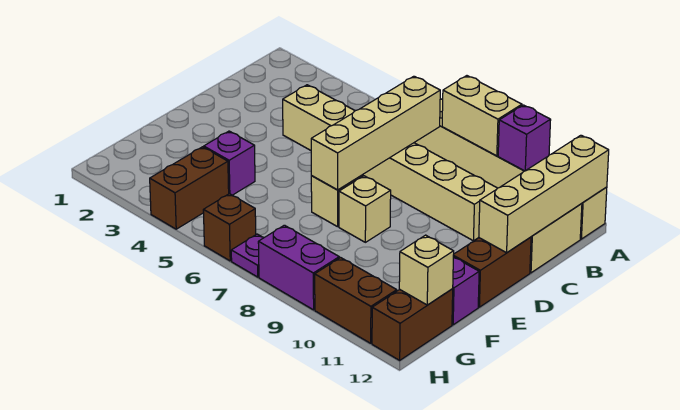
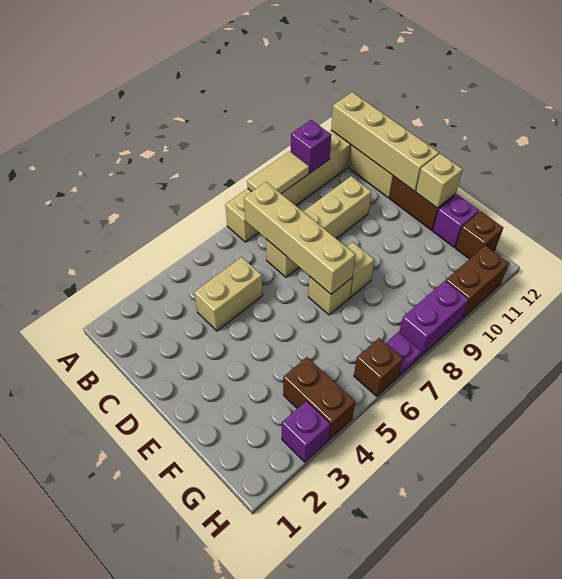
tan 1x2 brick [442,76,522,156] -> tan 1x2 tile [247,151,309,194]
purple 1x1 brick [204,131,255,195] -> purple 1x1 brick moved to [282,401,330,462]
brown 1x2 brick [372,289,453,360] -> brown 1x1 brick [455,211,503,259]
tan 1x1 brick [399,235,454,305] -> tan 1x1 brick moved to [416,153,463,208]

